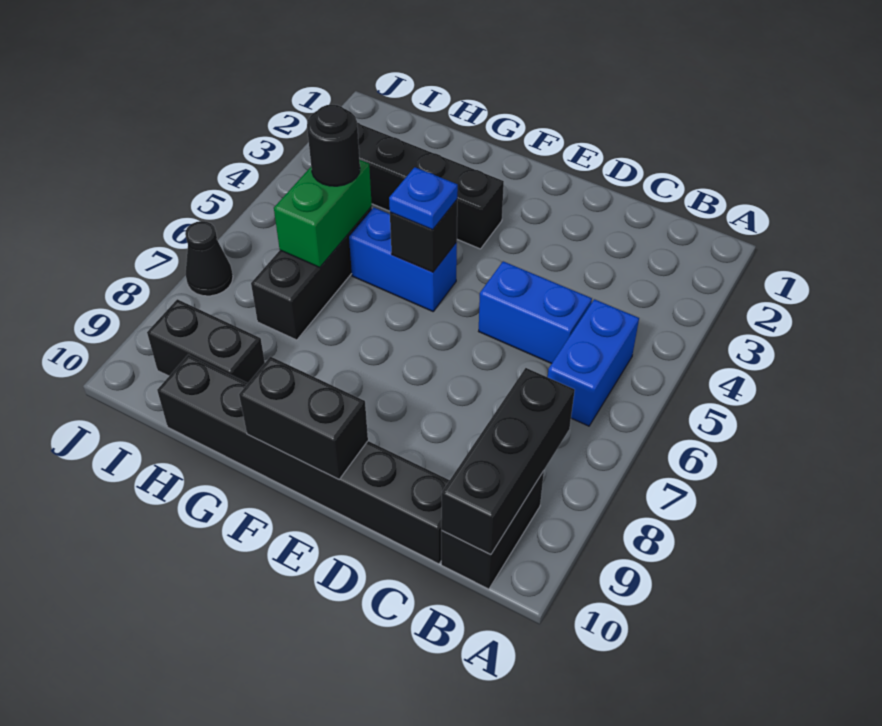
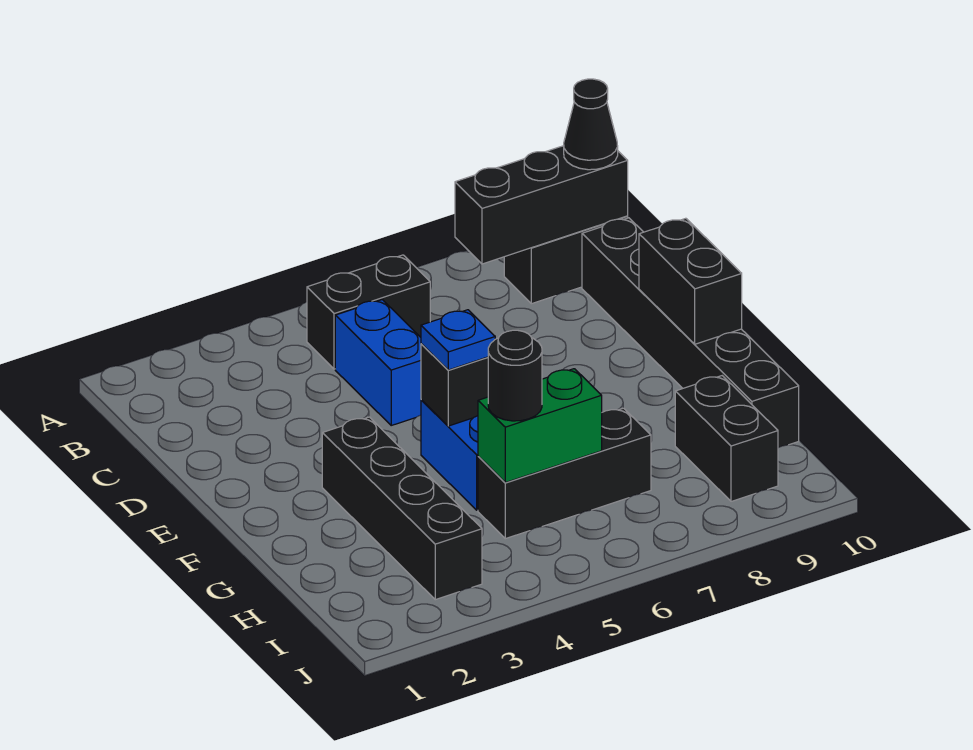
blue 1x2 brick [548,299,639,426] -> black 1x2 brick [307,255,430,369]
black 1x1 cone [185,221,233,296] -> black 1x1 cone moved to [564,79,618,170]

